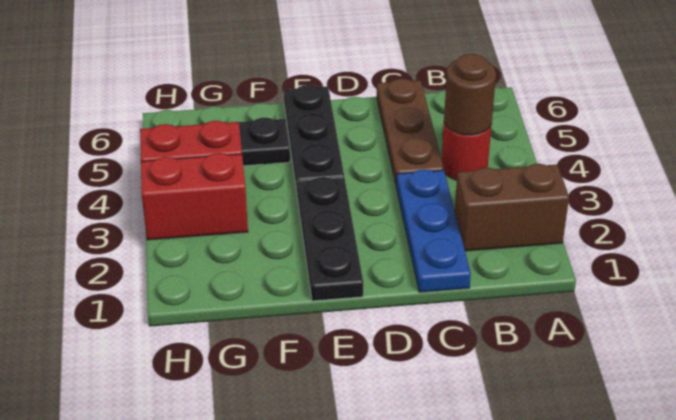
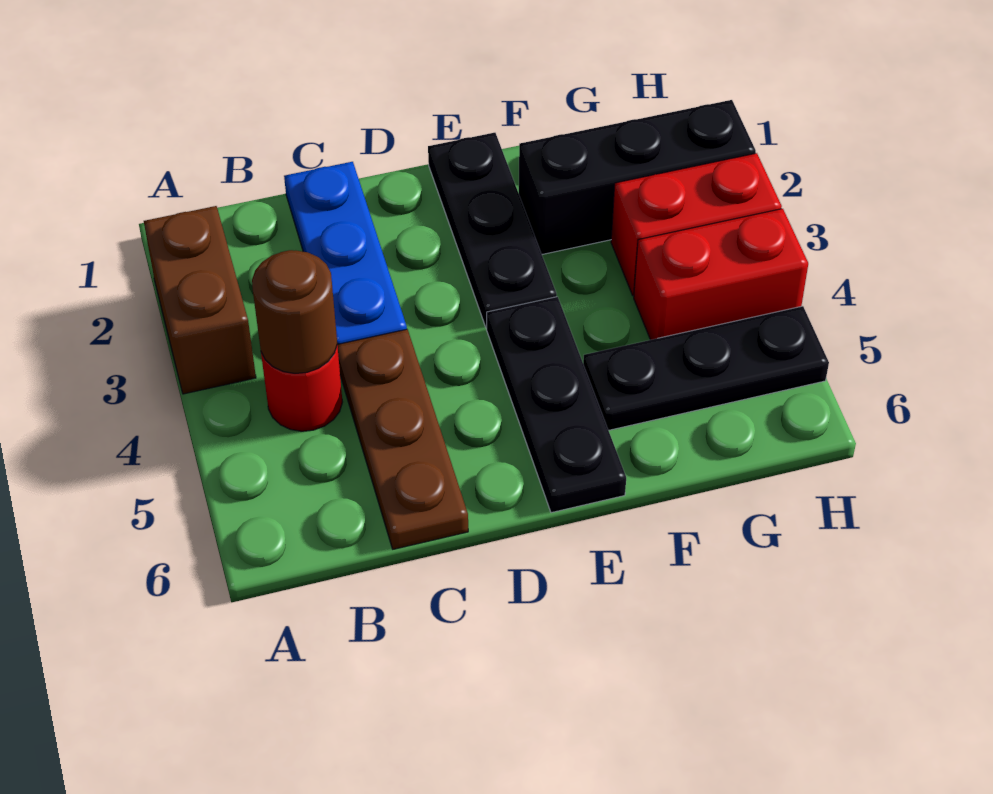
brown 1x2 brick [455,164,569,251] -> brown 1x2 brick turned to [144,206,256,394]
none -> black 1x3 brick [519,100,756,254]

